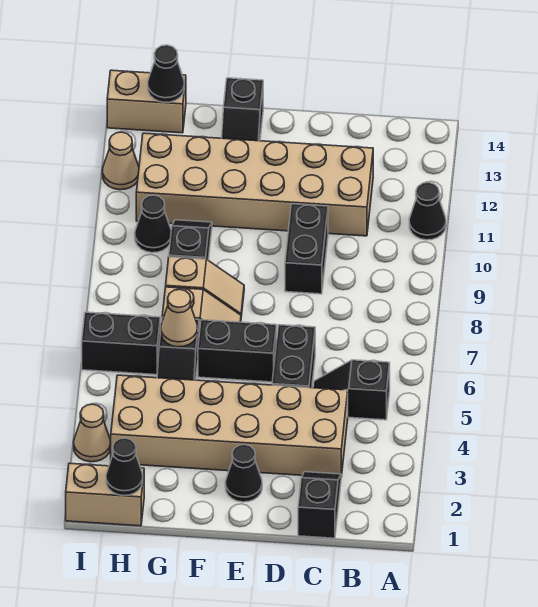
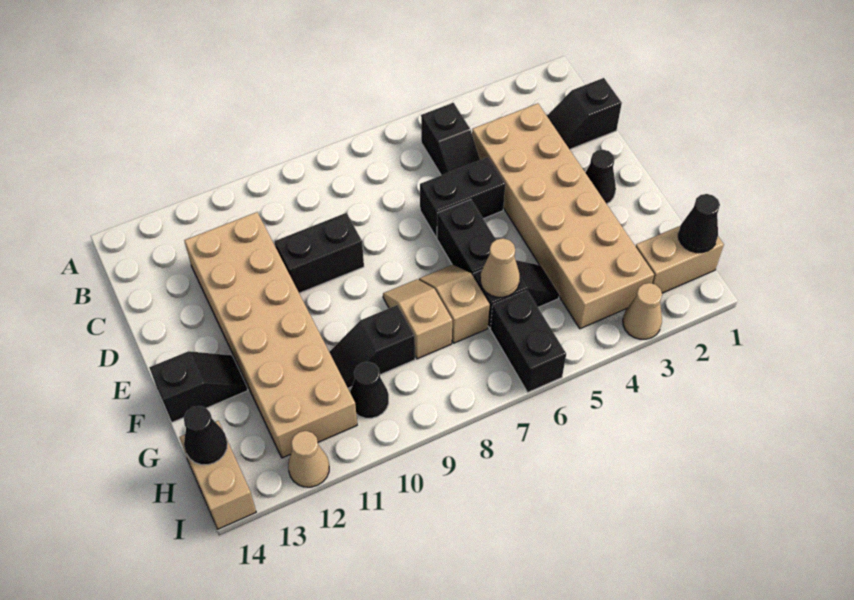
black 1x1 cone [409,182,446,240] -> none
tan 1x2 brick [66,463,144,526] -> tan 1x2 brick turned to [636,226,724,293]

